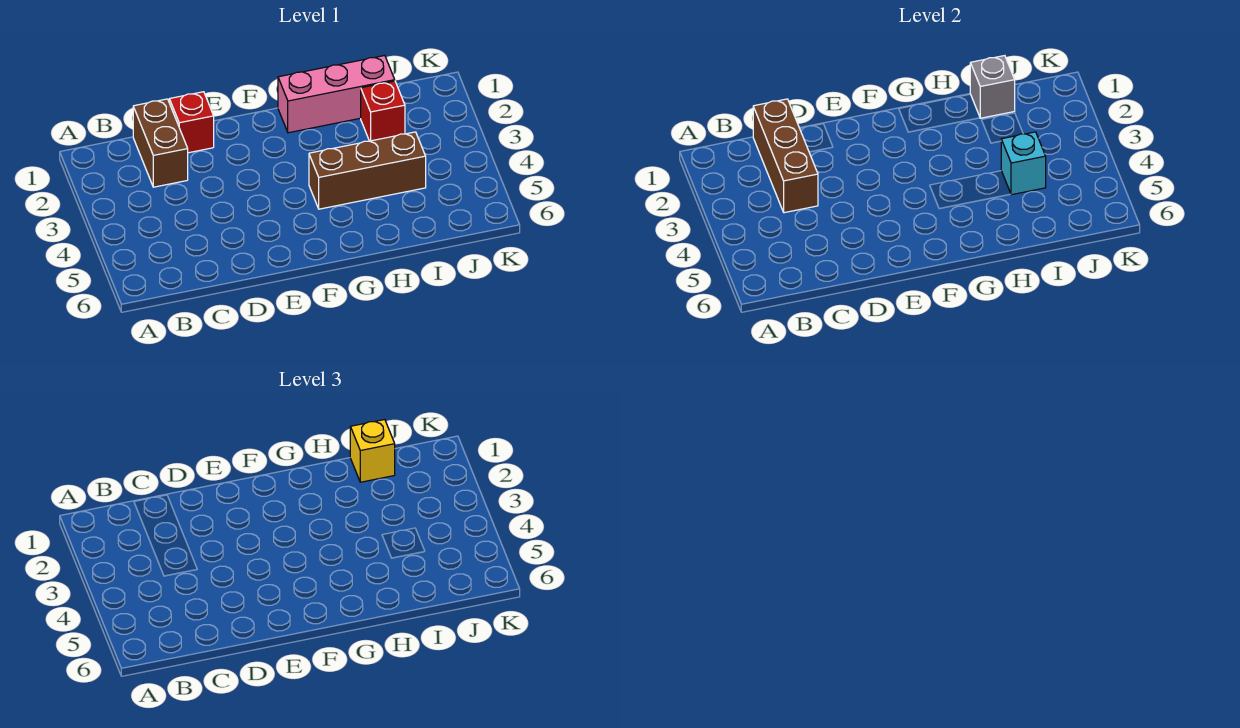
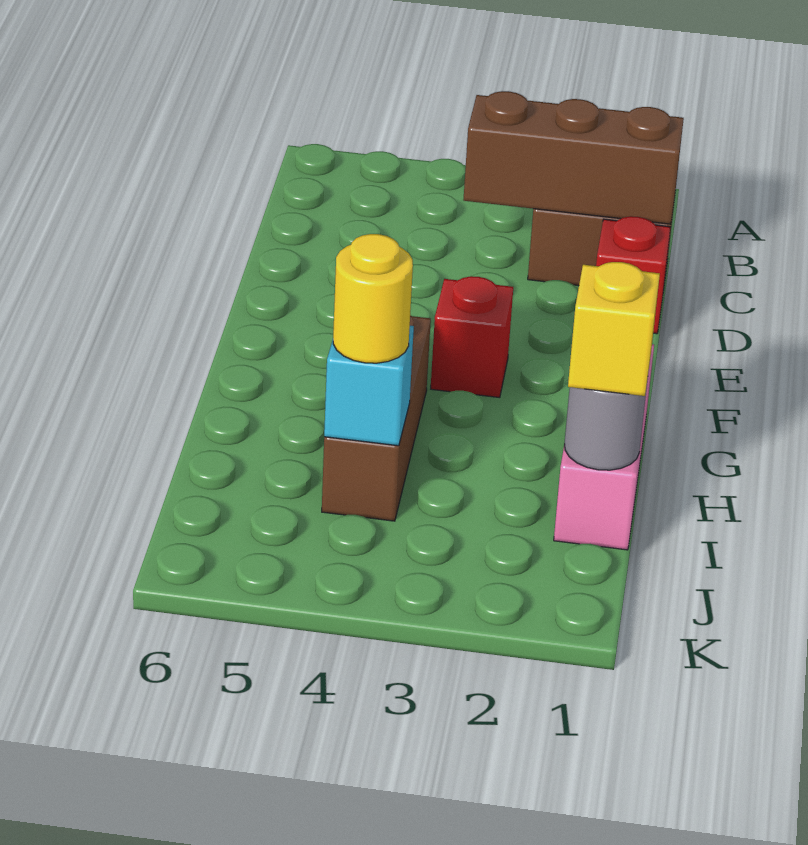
grey 1x1 brick [970,56,1015,118] -> grey 1x1 round brick [564,385,647,470]
red 1x1 brick [361,81,405,141] -> red 1x1 brick moved to [431,276,513,398]
none -> yellow 1x1 round brick [333,234,413,363]

